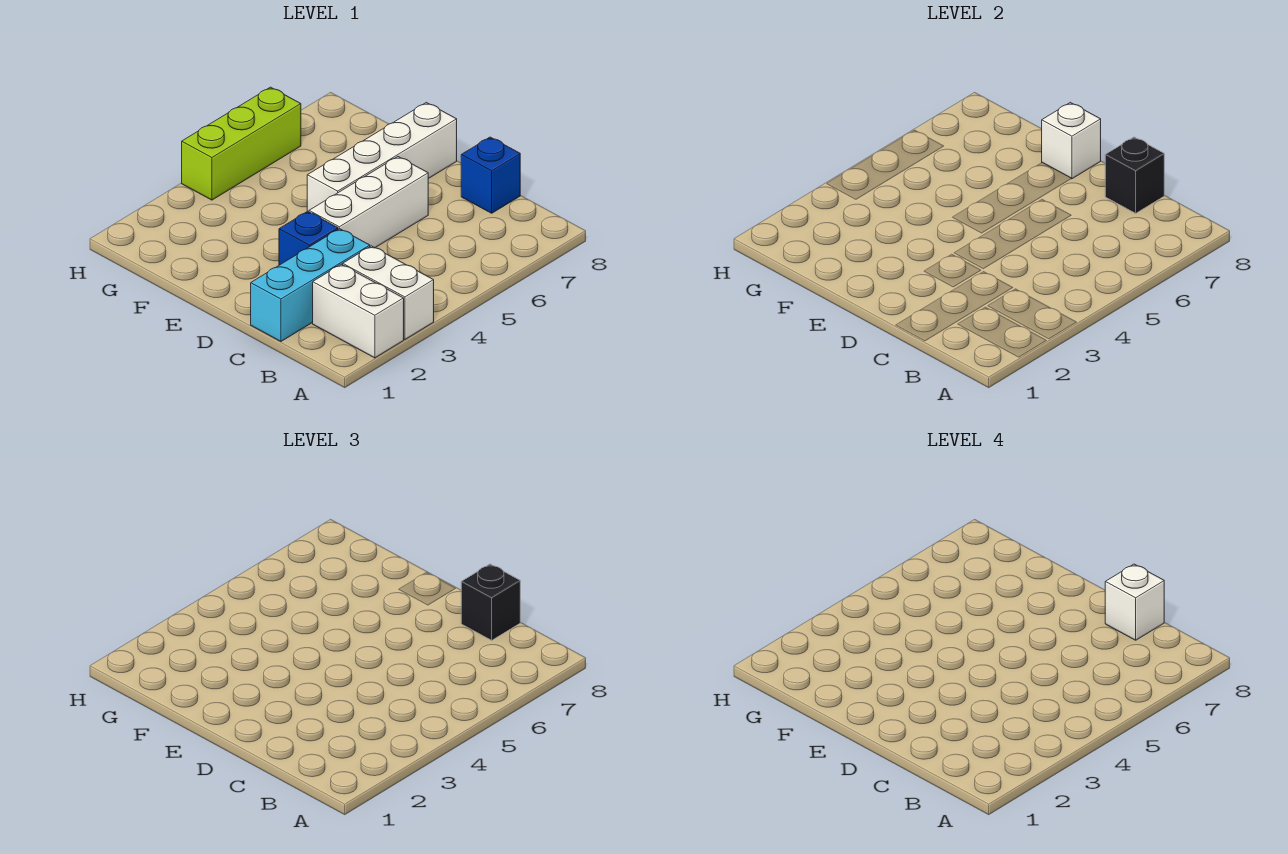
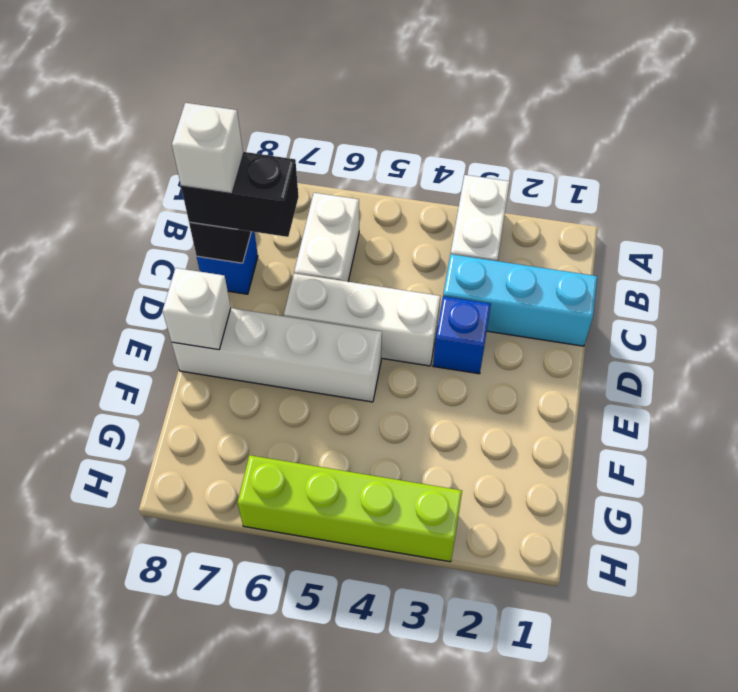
white 1x2 brick [313,264,404,358] -> white 1x2 brick moved to [294,193,359,282]
black 1x1 brick [461,564,520,640] -> black 1x2 brick [181,152,299,237]
lime 1x3 brick [182,87,301,200] -> lime 1x4 brick [238,455,462,562]

